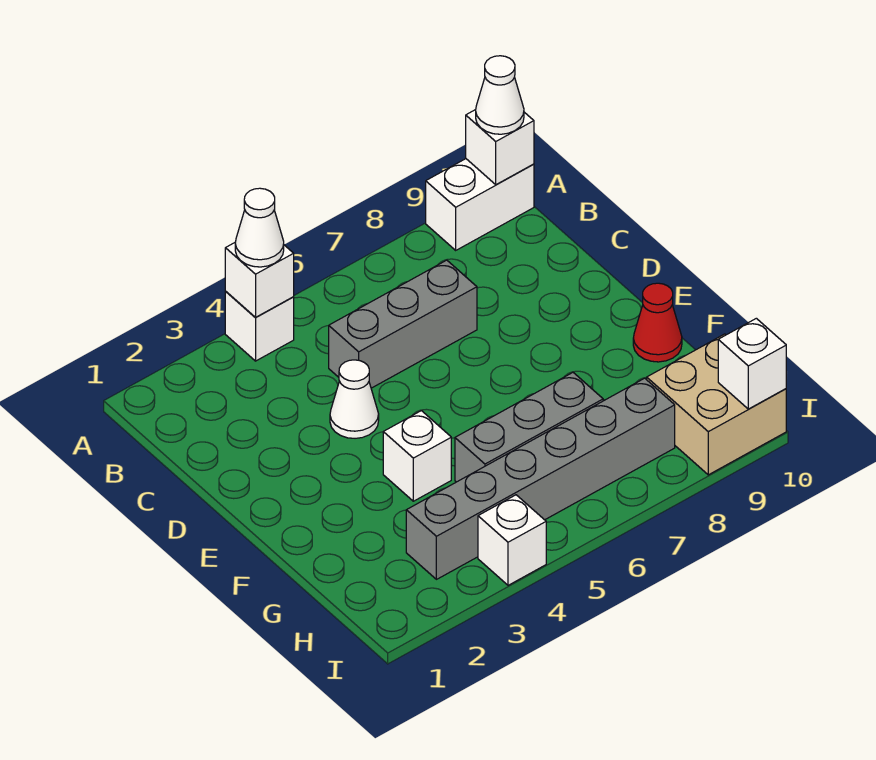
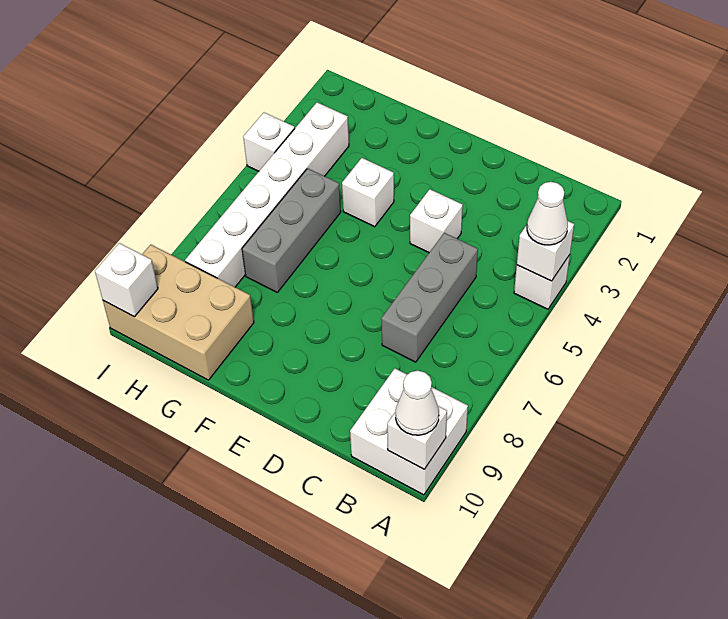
white 1x2 brick [426,159,534,250] -> white 2x2 brick [350,369,468,495]
white 1x1 cone [330,360,379,438] -> white 1x1 brick [410,189,463,253]
red 1x1 cone [633,283,682,362] -> none
grey 1x6 brick [406,378,675,579] -> white 1x6 brick [185,102,349,287]
tan 2x2 brick [647,334,786,475] -> tan 2x3 brick [103,245,254,380]

